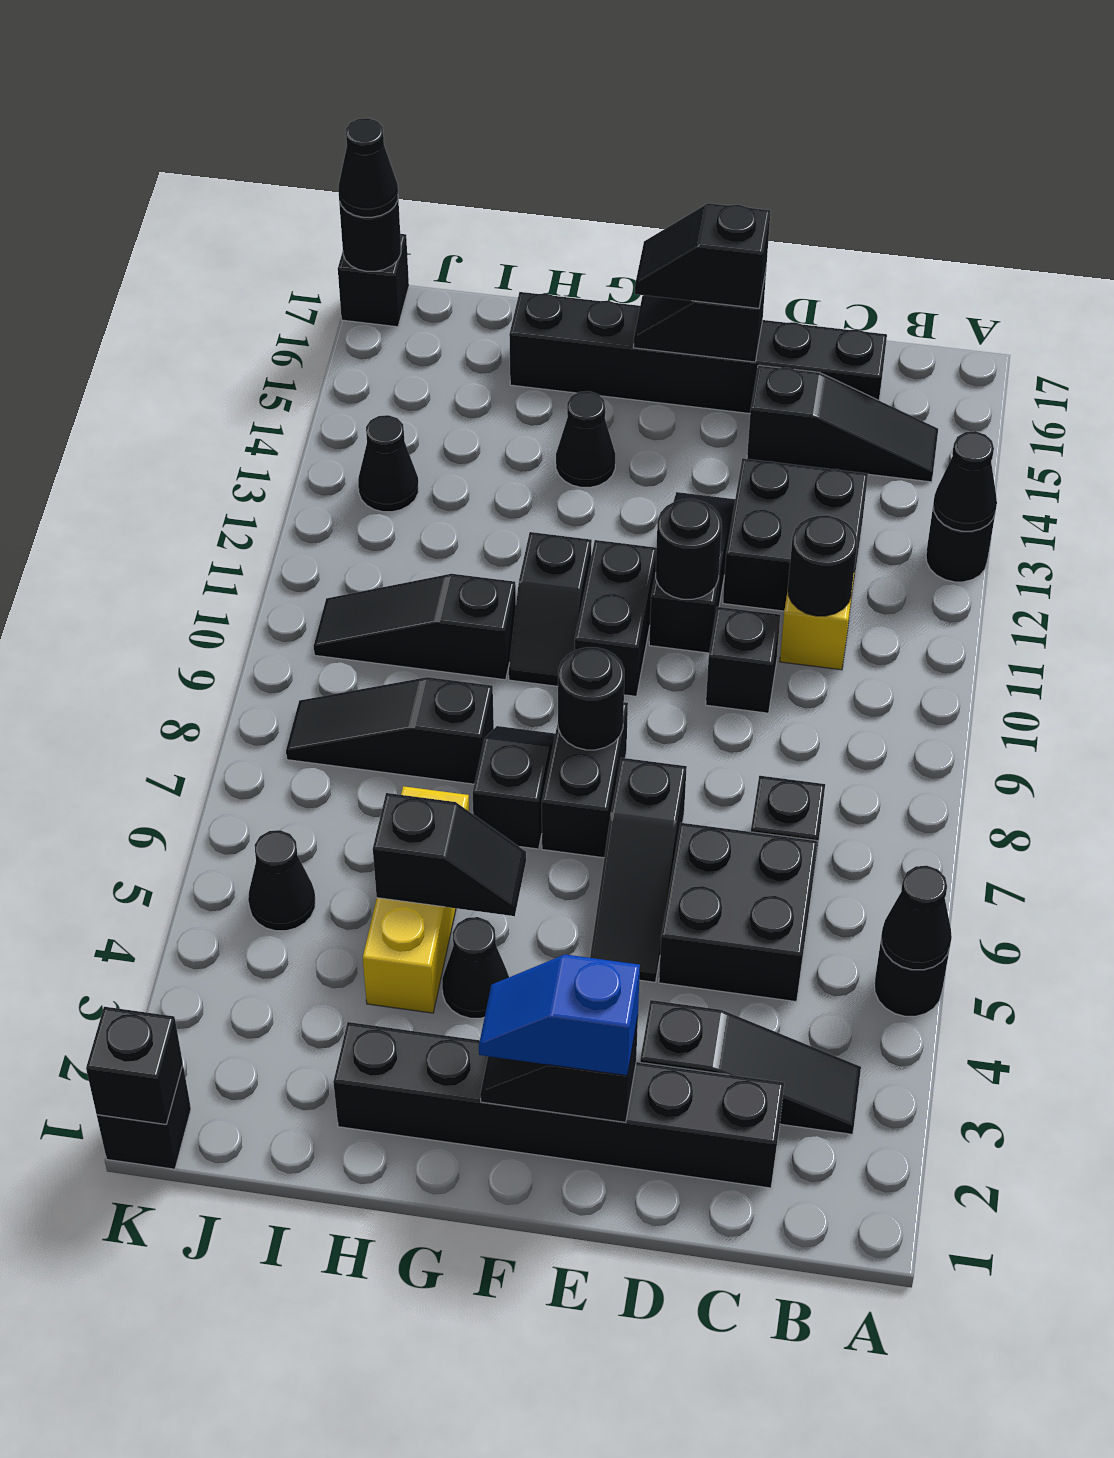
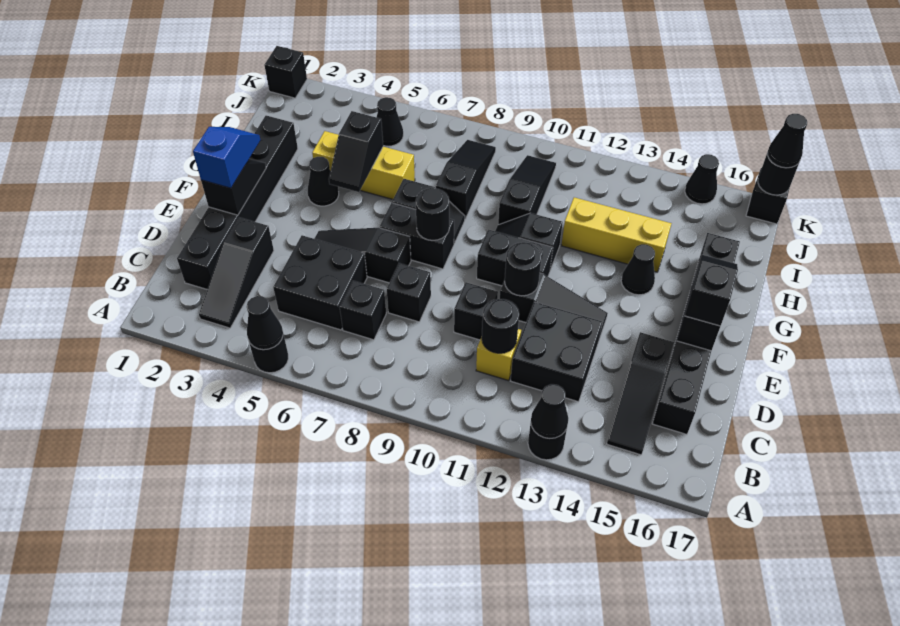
none -> yellow 1x3 brick [561,197,672,272]
black 1x1 cone [358,415,418,512] -> black 1x1 cone moved to [685,154,719,204]
black 1x1 brick [86,1007,183,1124] -> black 1x1 brick moved to [387,263,431,322]

